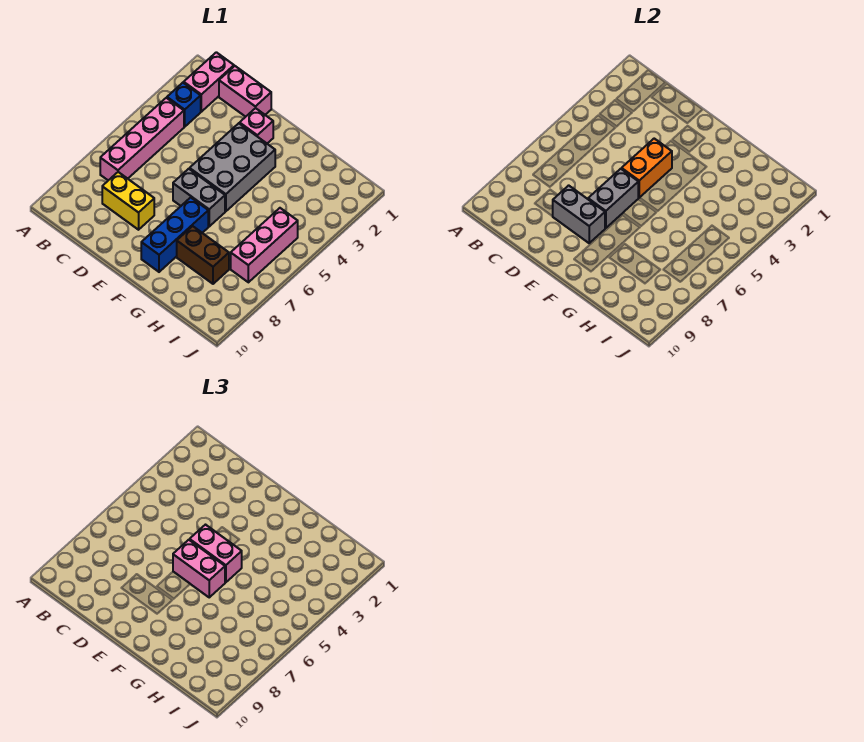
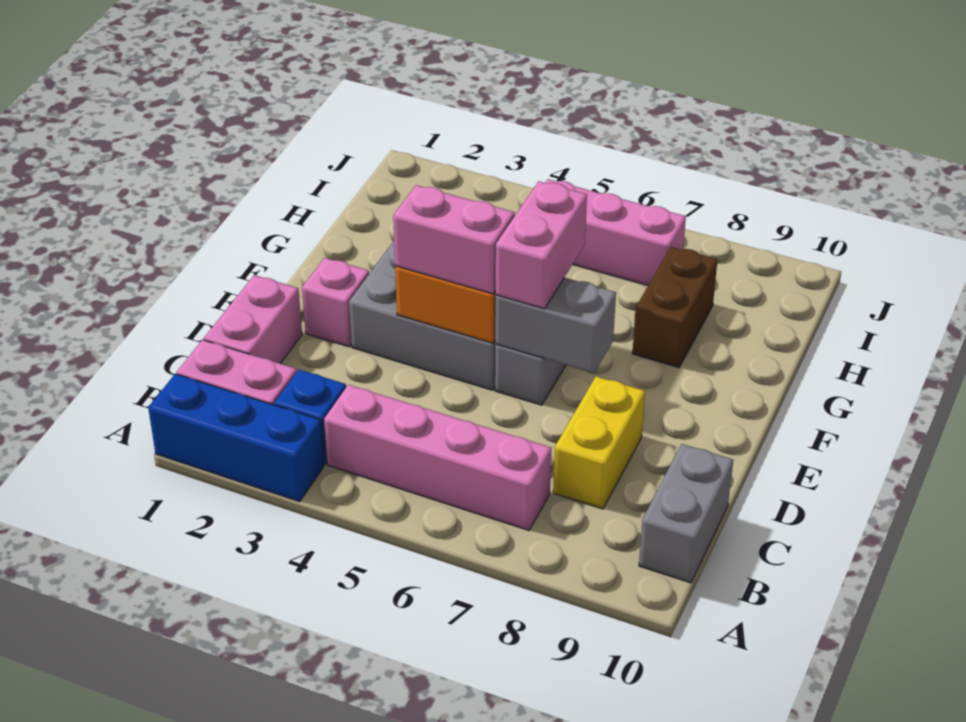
grey 1x2 brick [553,185,605,243] -> grey 1x2 brick moved to [639,444,733,583]
pink 1x2 brick [190,525,242,582] -> pink 1x2 brick turned to [393,185,515,294]
blue 1x3 brick [141,197,208,272] -> blue 1x3 brick moved to [148,374,324,502]

